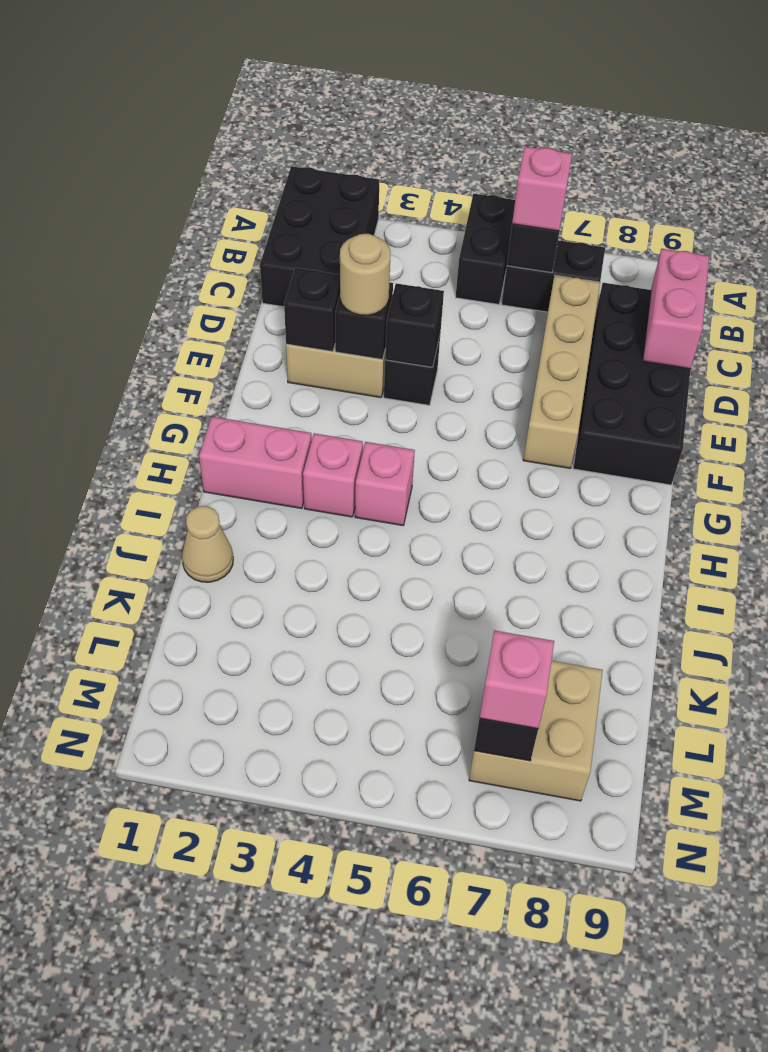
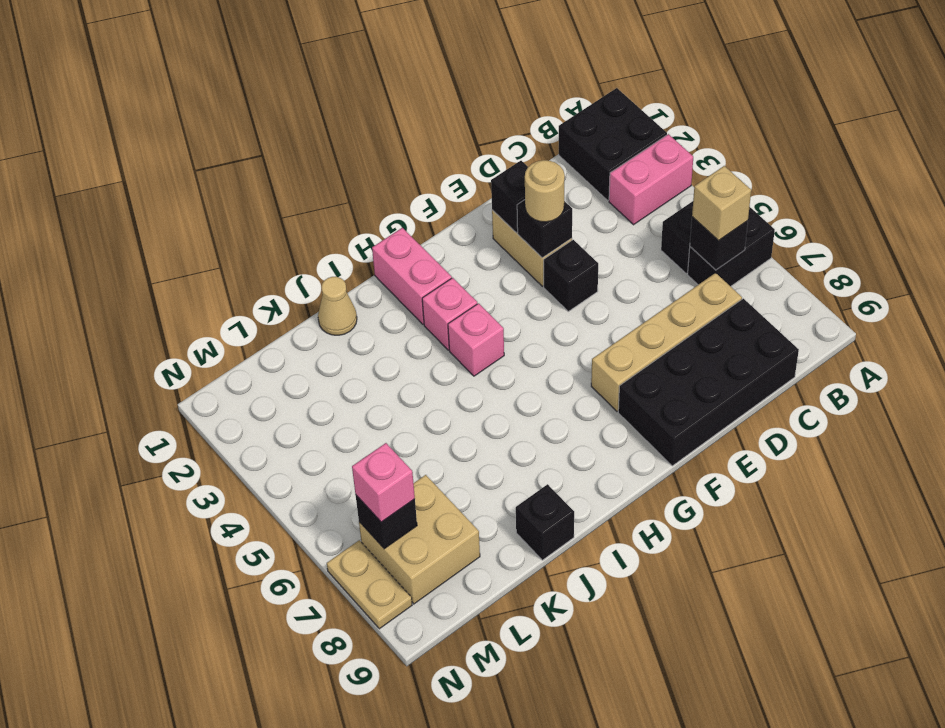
black 2x3 brick [260,166,380,307] -> black 2x2 brick [559,88,667,201]
black 1x2 brick [502,240,605,312] -> black 1x2 brick turned to [688,207,775,286]
pink 1x1 brick [512,147,572,231] -> tan 1x1 brick [692,166,751,241]
pink 1x2 brick [643,249,709,369] -> pink 1x2 brick moved to [609,134,693,225]
black 1x1 brick [385,283,444,367] -> black 1x1 brick moved to [516,484,574,560]
none -> tan 1x2 plate [327,540,412,629]

